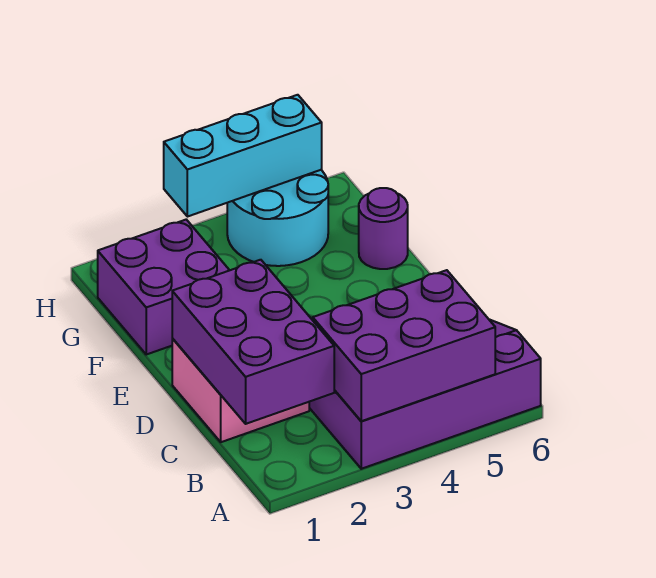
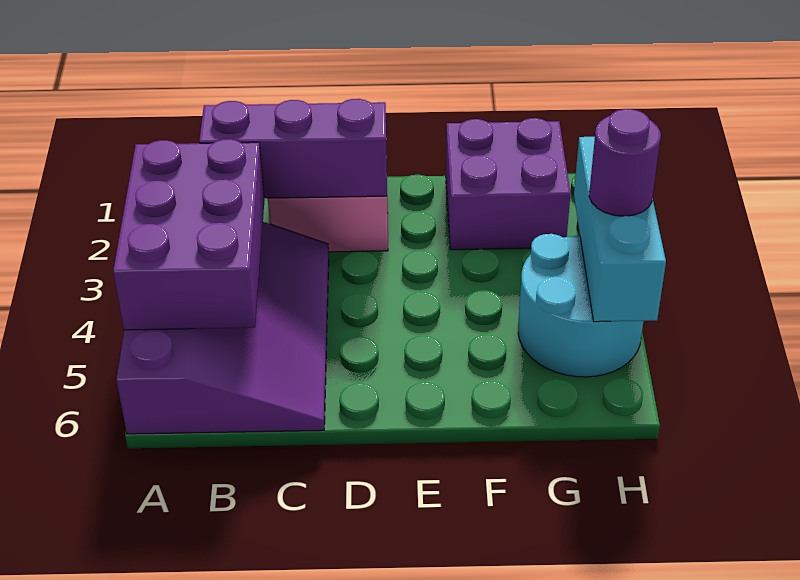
purple 2x3 brick [172,260,334,424] -> purple 1x3 brick [199,99,387,198]
purple 1x1 round brick [359,188,408,269] -> purple 1x1 round brick moved to [589,109,661,216]

